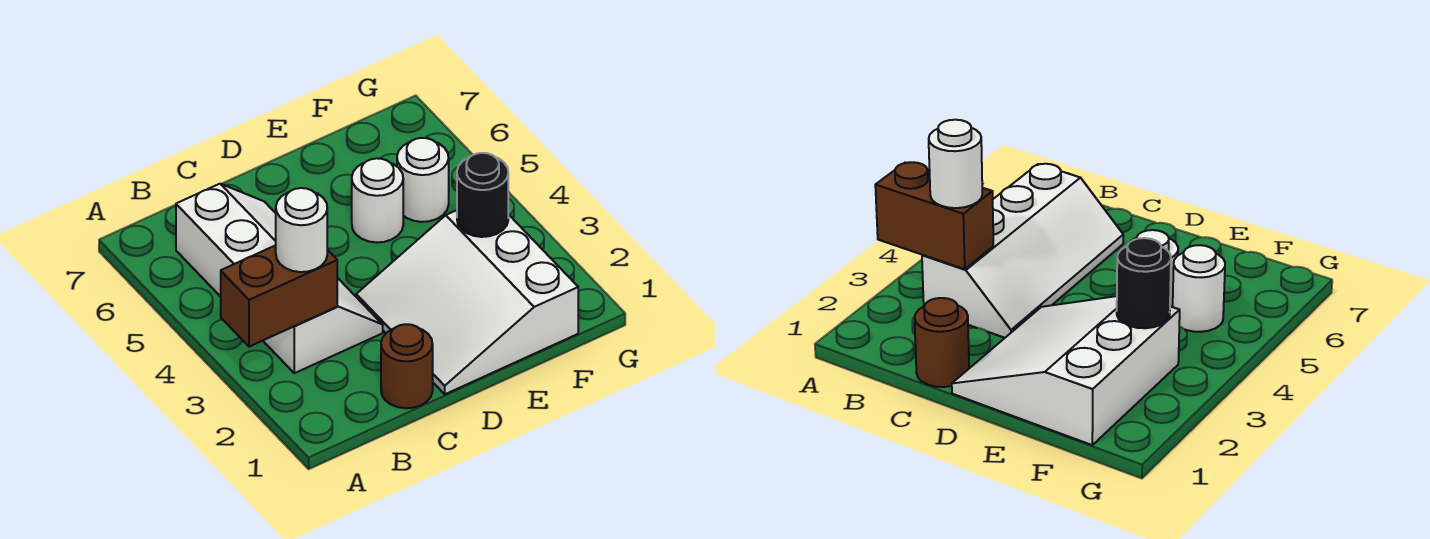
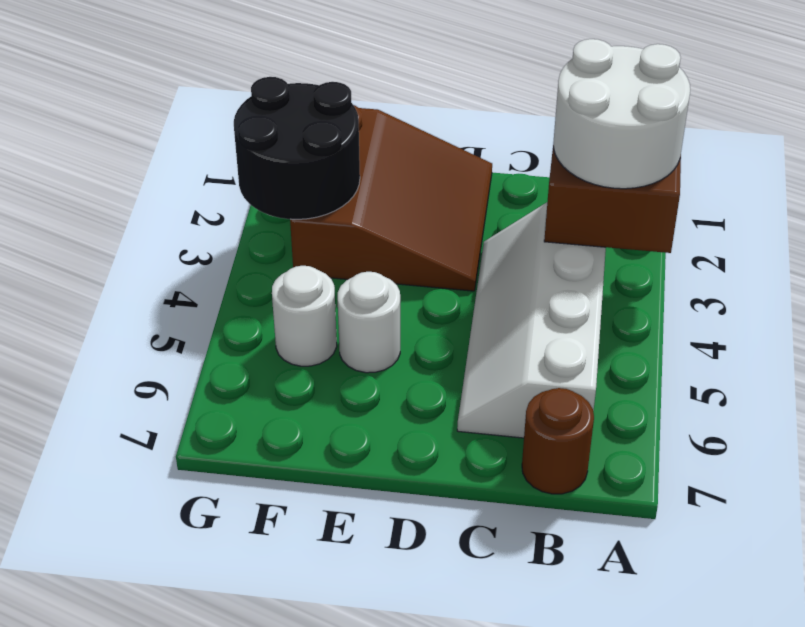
white 1x1 round brick [276,188,327,272] -> white 2x2 round brick [553,39,690,189]
brown 1x1 round brick [381,324,433,408] -> brown 1x1 round brick moved to [522,388,594,494]
white 3x3 slope [356,210,578,394] -> brown 3x3 slope [290,105,492,291]
black 1x1 round brick [457,153,508,237] -> black 2x2 round brick [234,77,360,219]

